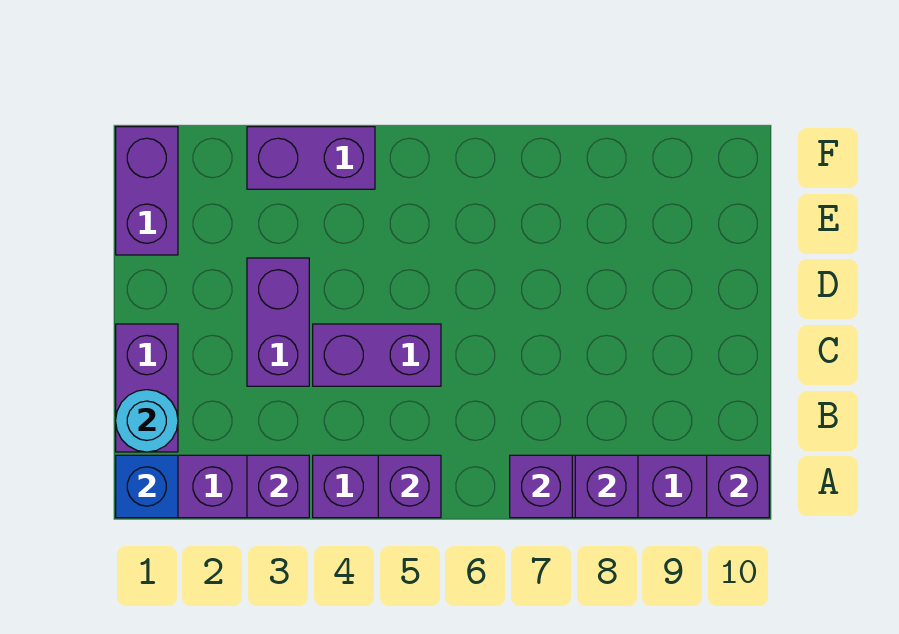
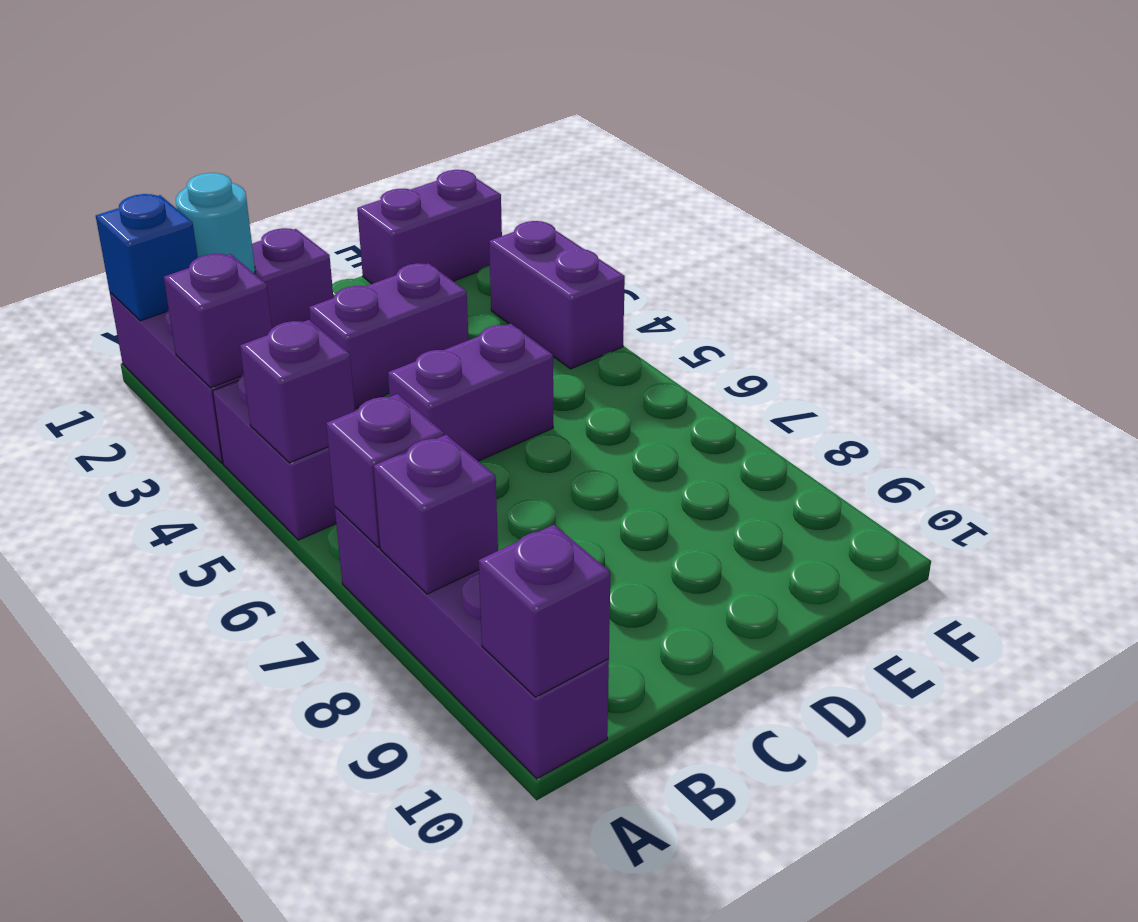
purple 1x2 brick [313,324,441,386] -> purple 1x2 brick turned to [388,324,553,461]

